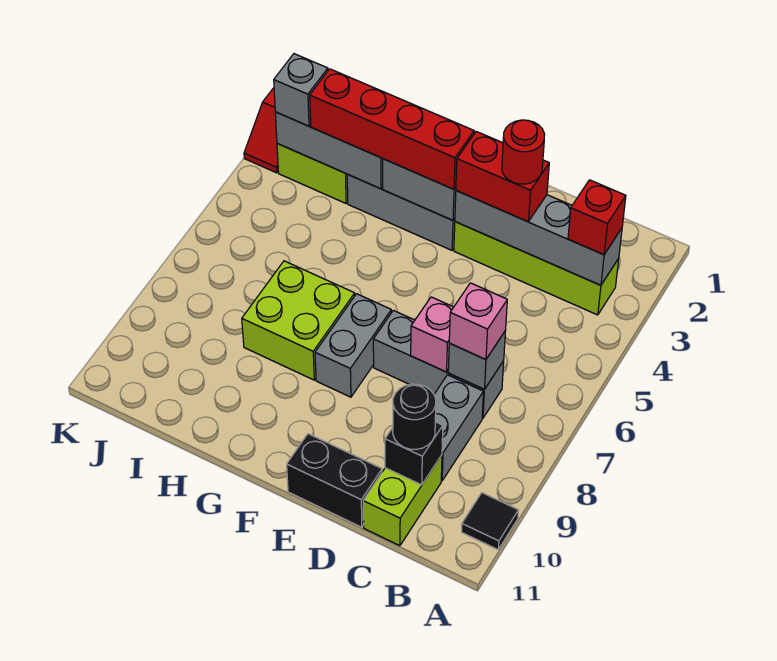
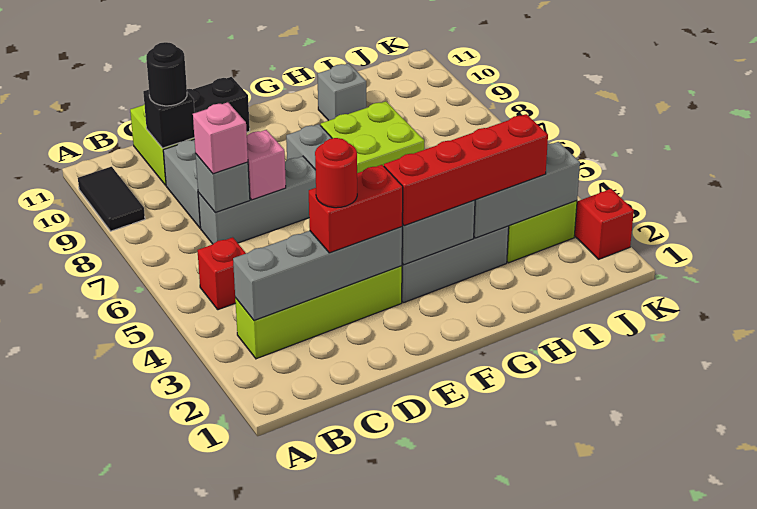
black 1x1 tile [462,493,518,550] -> black 1x2 tile [78,167,145,231]
red 1x1 brick [568,180,626,255] -> red 1x1 brick moved to [197,237,246,310]
grey 1x1 brick [274,54,328,126] -> grey 1x1 brick moved to [317,63,366,121]

